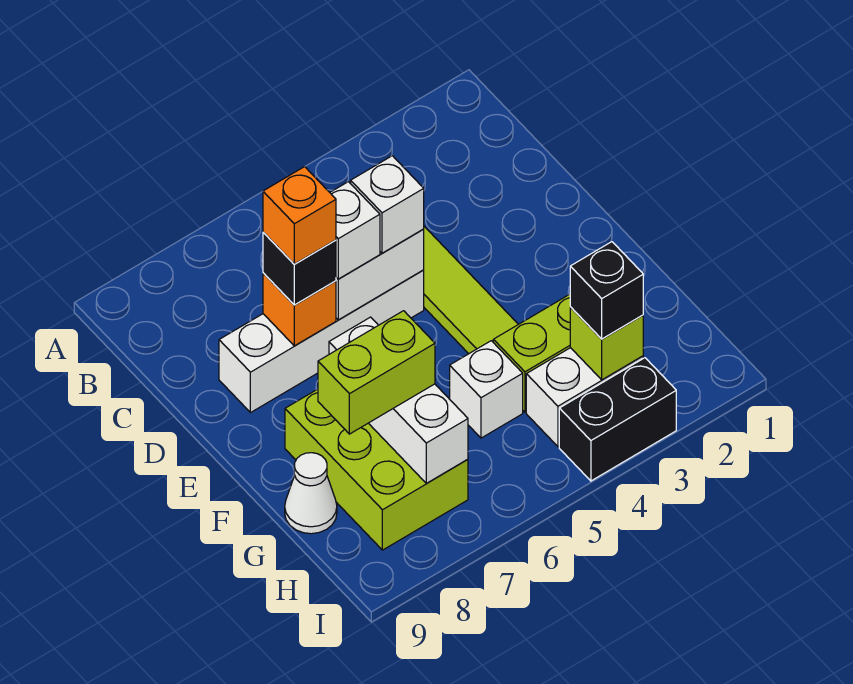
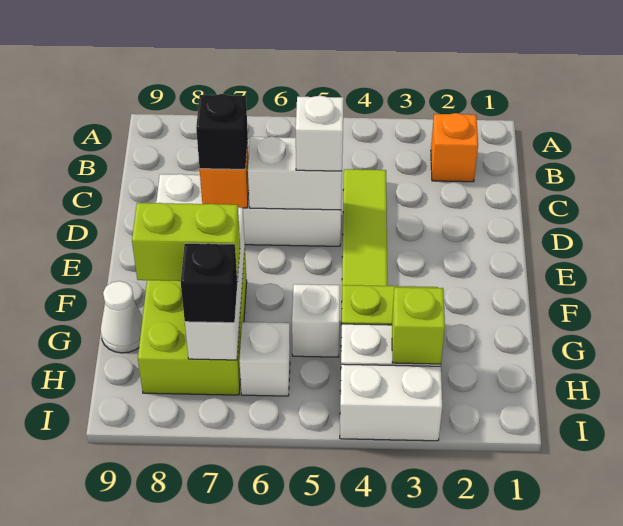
white 1x1 brick [330,182,380,279] -> white 1x1 brick moved to [239,322,290,396]
orange 1x1 brick [263,167,336,264] -> orange 1x1 brick moved to [431,113,478,182]
black 1x1 brick [570,242,643,339] -> black 1x1 brick moved to [181,243,237,323]
black 1x2 brick [559,358,676,481] -> white 1x2 brick [340,364,442,441]

